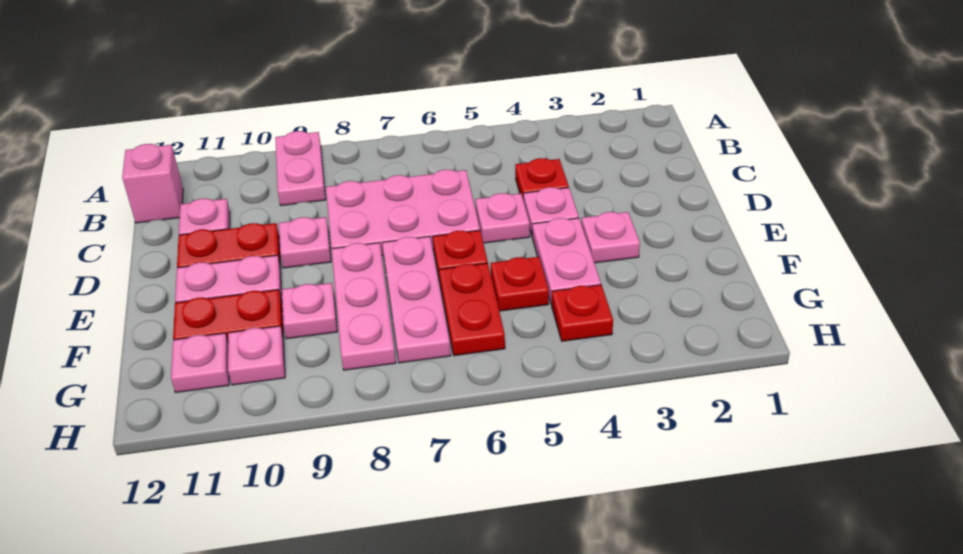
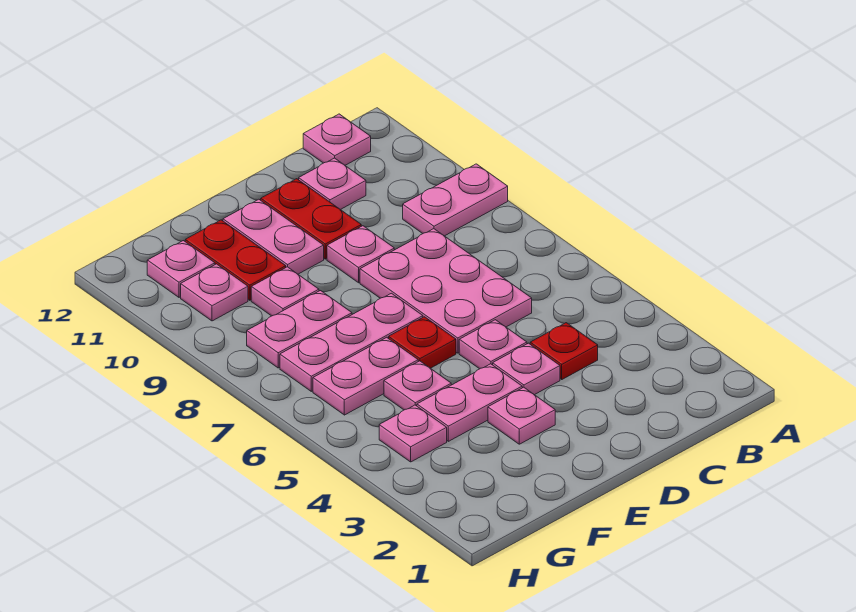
pink 1x1 brick [122,144,183,223] -> pink 1x1 plate [303,114,371,165]
pink 1x3 plate [332,243,396,370] -> pink 1x2 plate [247,291,352,368]
red 1x1 plate [491,257,549,311] -> pink 1x1 plate [384,361,451,410]
red 1x2 plate [439,263,505,356] -> pink 1x2 plate [313,337,418,415]
red 1x1 plate [552,285,613,341] -> pink 1x1 plate [379,405,447,462]

